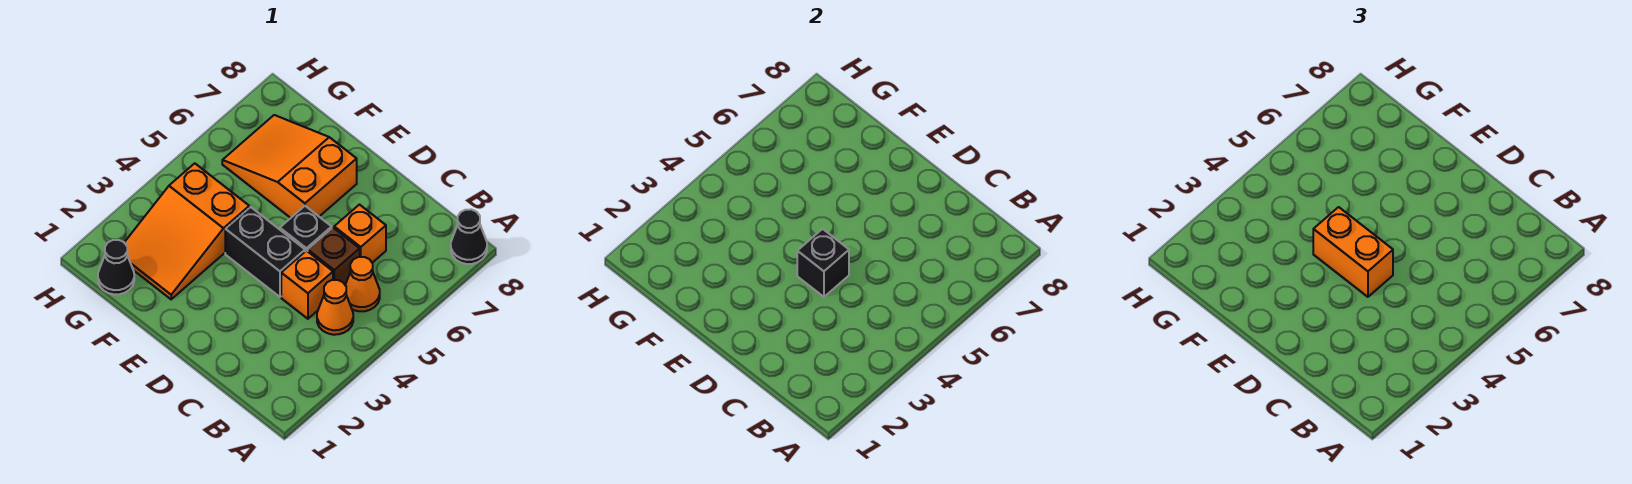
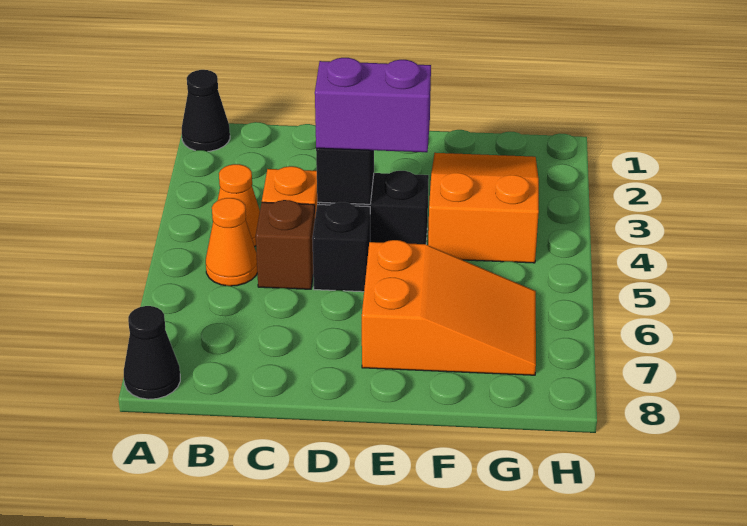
orange 1x1 brick [334,205,386,263] -> none
orange 1x2 brick [1313,207,1393,297] -> purple 1x2 brick [315,58,431,152]
black 1x1 cone [98,240,134,294] -> black 1x1 cone moved to [182,70,230,151]

